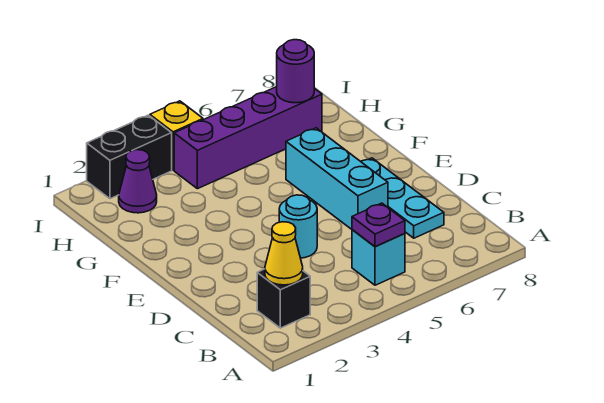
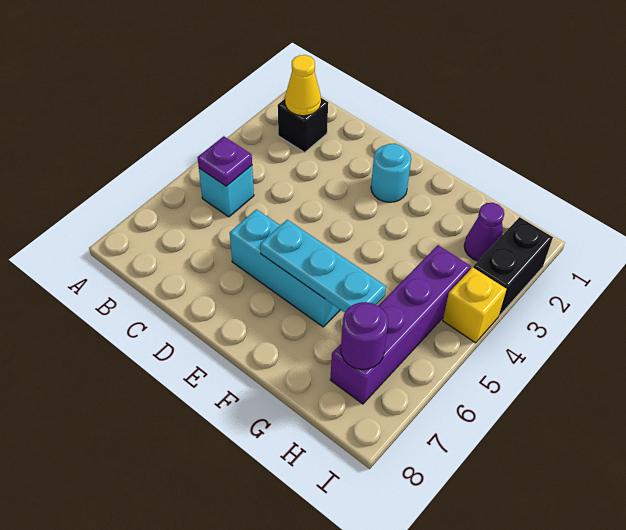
cyan 1x3 plate [361,158,444,238] -> cyan 1x3 plate moved to [260,220,386,312]
cyan 1x1 round brick [279,195,317,258] -> cyan 1x1 round brick moved to [371,144,411,202]

